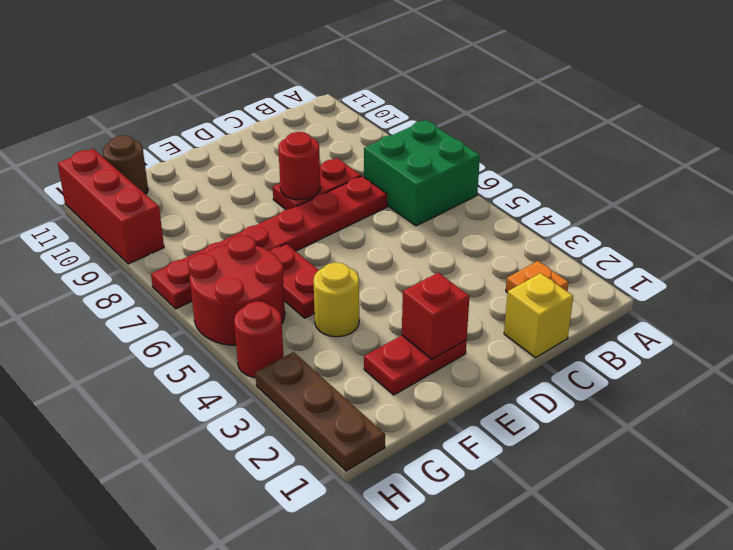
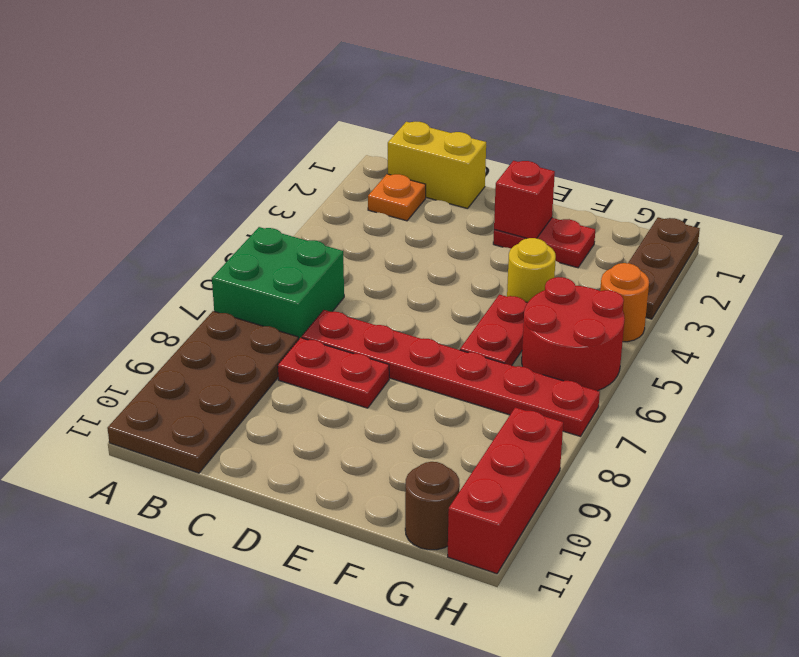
none -> brown 2x4 plate [107,311,299,473]
yellow 1x1 brick [504,273,573,358] -> yellow 1x2 brick [388,122,486,209]
red 1x1 round brick [278,132,320,200] -> none
red 1x1 round brick [234,301,284,378] -> orange 1x1 round brick [600,263,649,342]

